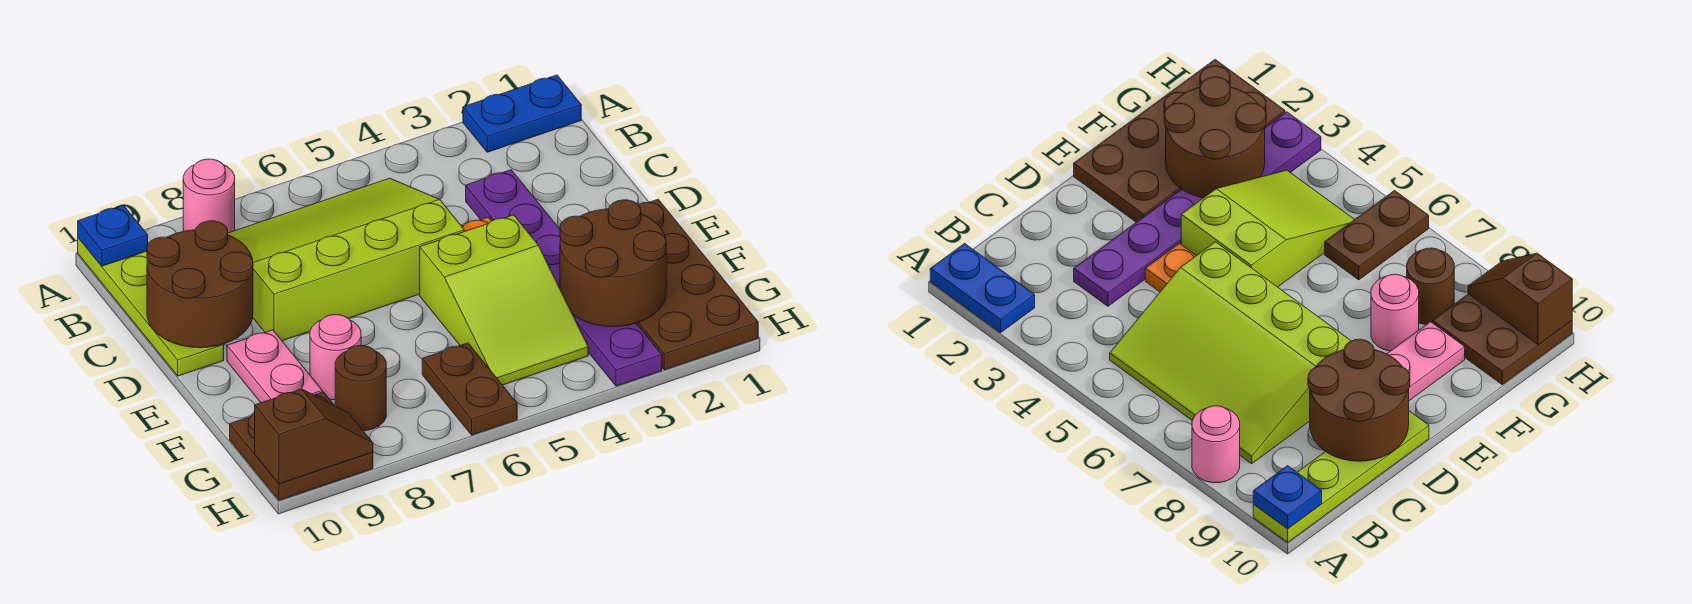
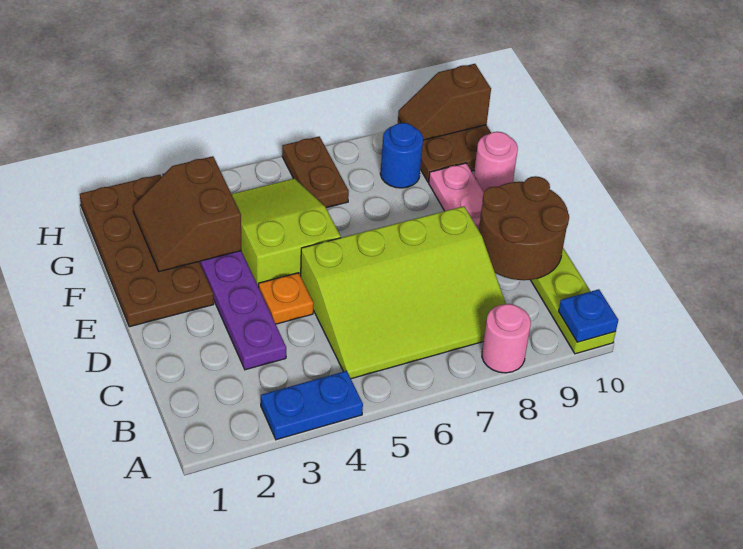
blue 1x2 plate [463,75,581,152] -> blue 1x2 plate moved to [261,371,363,440]
brown 2x2 round brick [560,200,666,327] -> brown 2x2 slope [133,156,241,272]
pink 1x1 round brick [310,315,361,400] -> pink 1x1 round brick moved to [474,132,518,191]
brown 1x1 round brick [335,346,386,431] -> blue 1x1 round brick [380,123,423,188]

